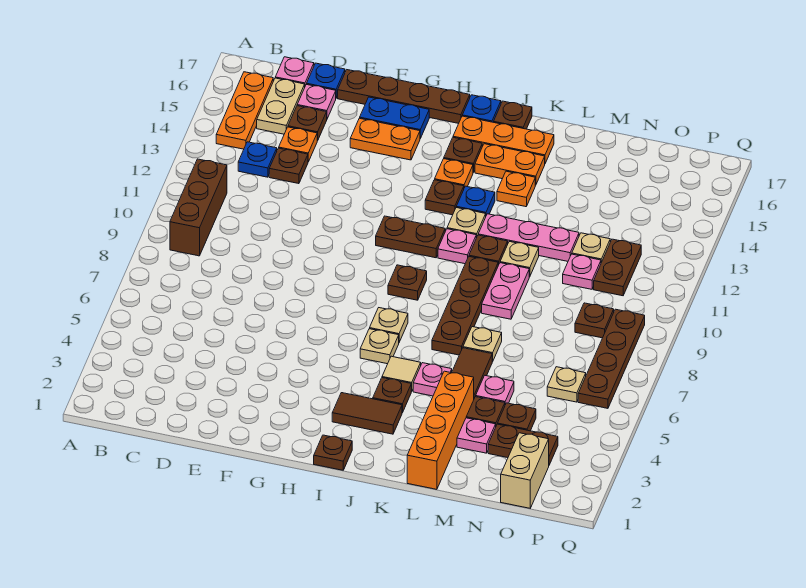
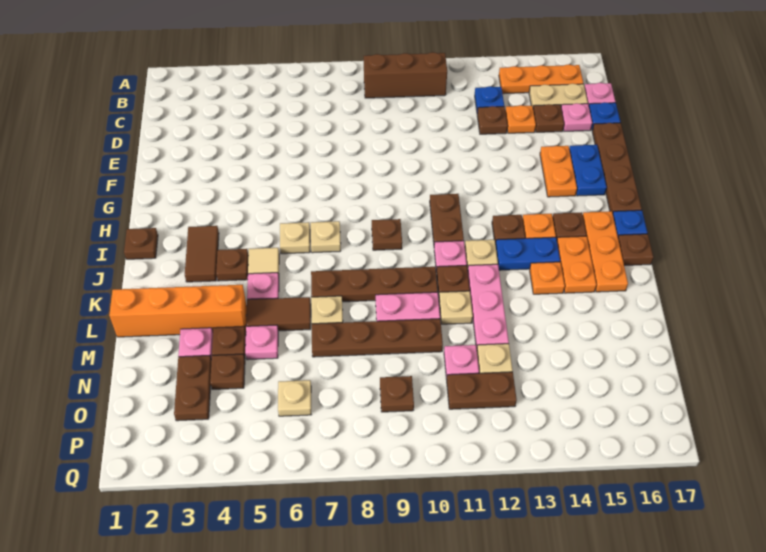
blue 1x1 plate [456,186,495,215] -> blue 1x2 plate [495,237,560,270]
tan 1x2 brick [501,433,549,508] -> none
brown 1x4 plate [578,309,645,408] -> brown 1x4 plate moved to [312,319,443,357]

